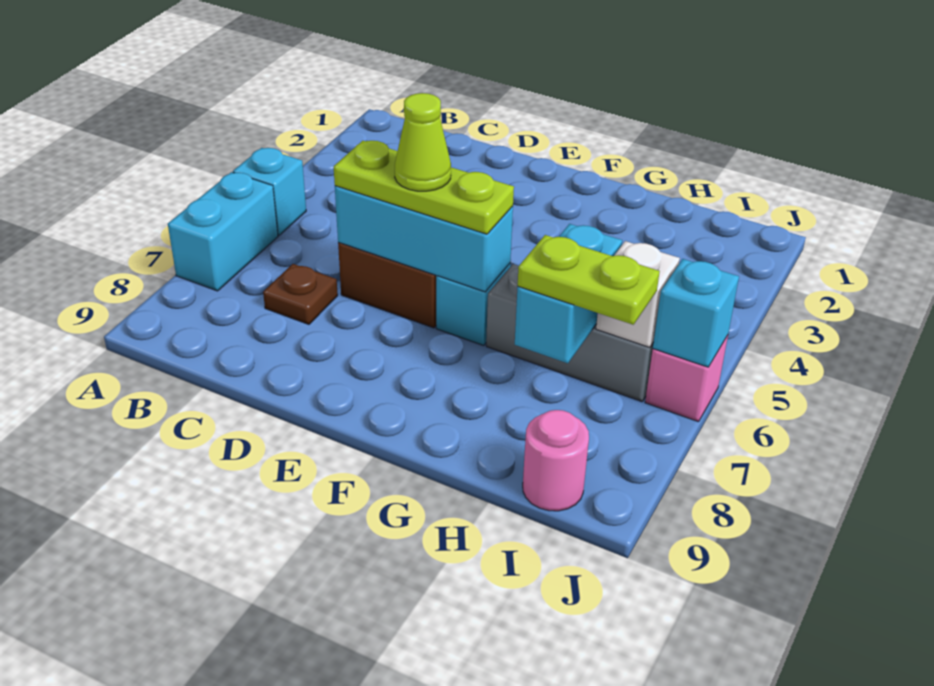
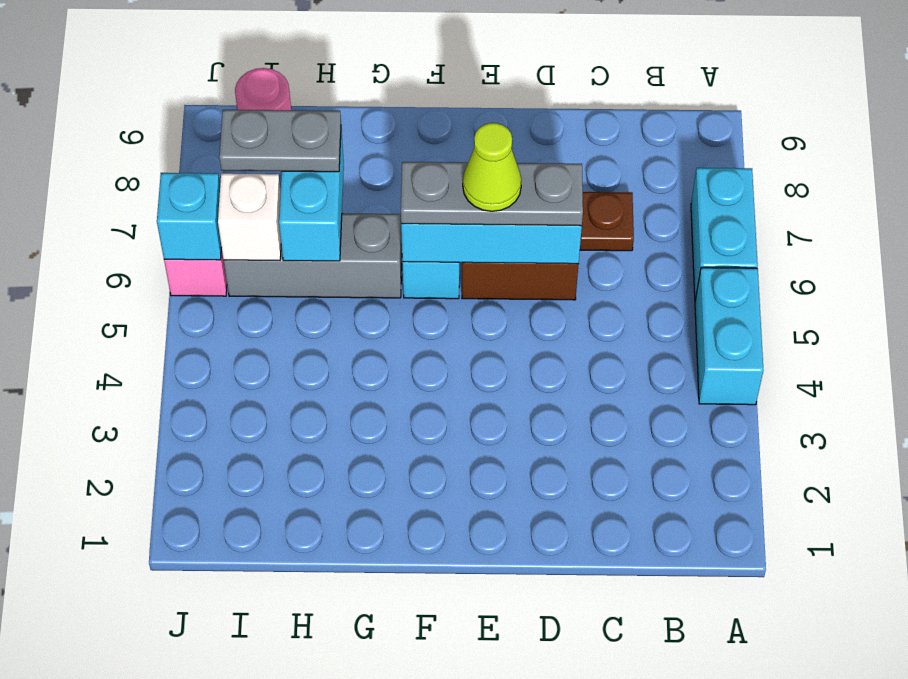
cyan 1x1 brick [233,148,306,235] -> cyan 1x2 brick [695,268,763,405]
lime 1x3 plate [334,141,514,234] -> grey 1x3 plate [401,162,583,226]
lime 1x2 plate [518,235,660,325] -> grey 1x2 plate [219,110,341,172]

